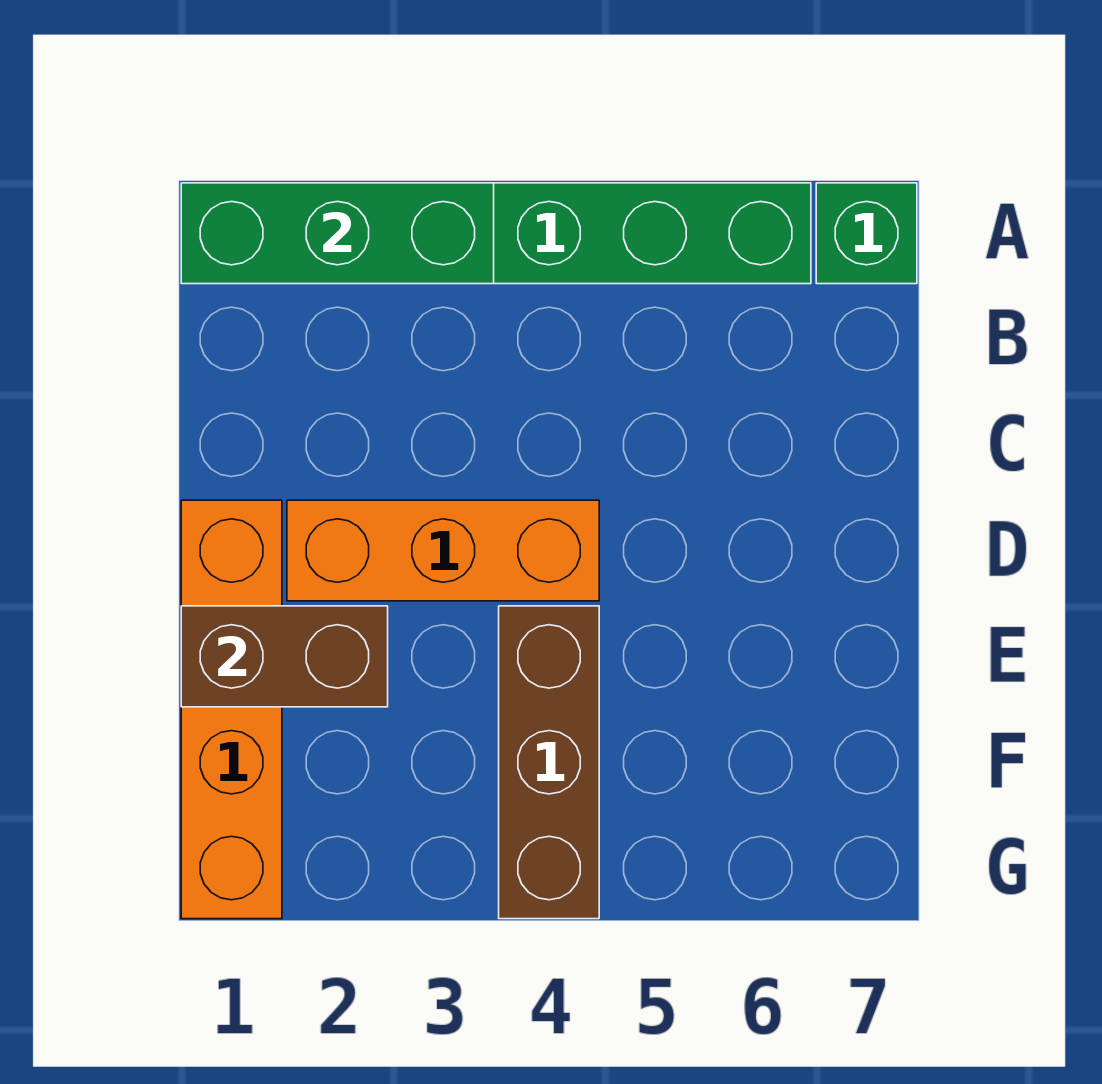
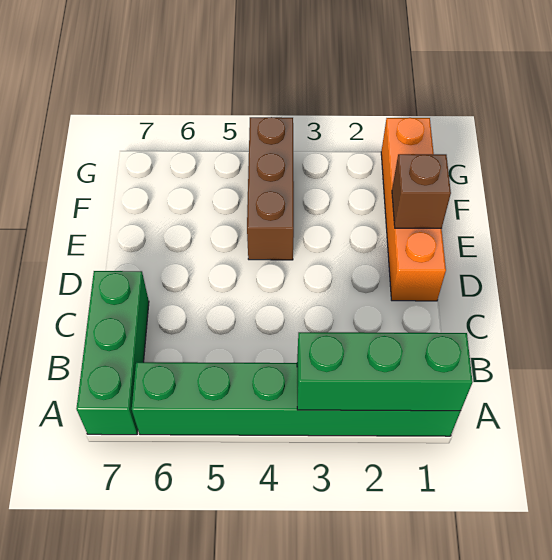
green 1x1 brick [816,183,917,284] -> green 1x3 brick [76,271,149,435]
orange 1x3 brick [287,500,599,601] -> none
brown 1x2 brick [181,606,388,707] -> brown 1x1 brick [392,154,451,228]

